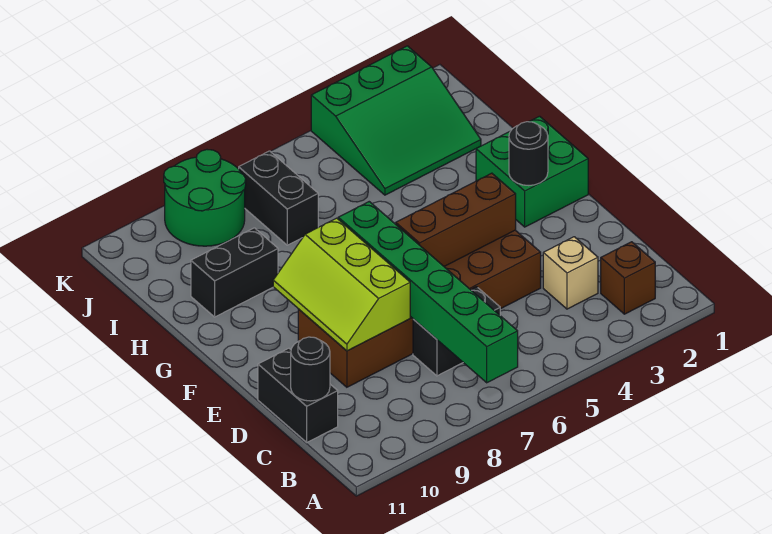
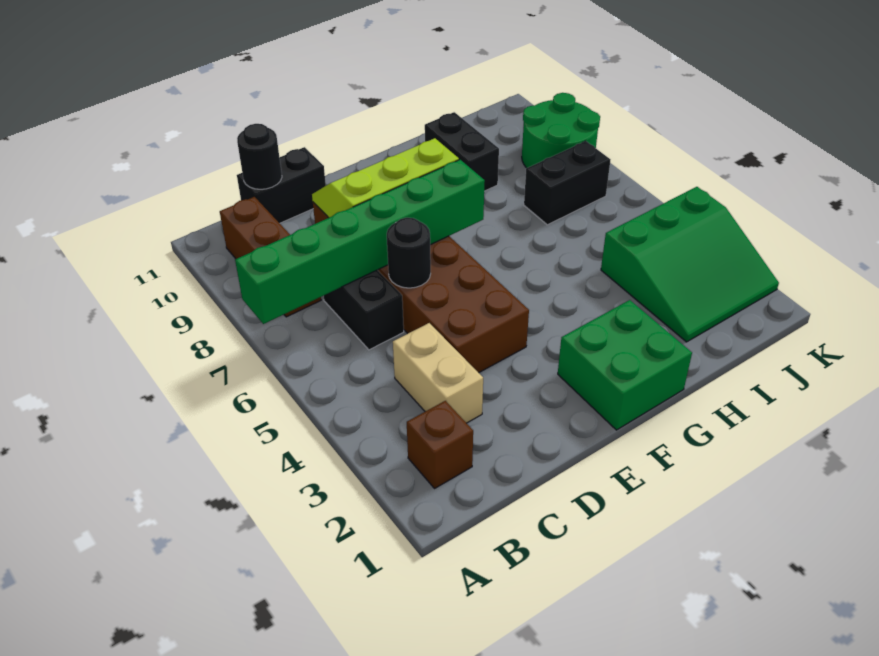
tan 1x1 brick [543,237,598,309] -> tan 1x2 brick [393,323,483,423]
brown 1x3 brick [396,173,516,266] -> brown 1x3 brick moved to [220,197,321,317]
black 1x1 round brick [509,122,548,186] -> black 1x1 round brick moved to [387,218,431,288]
green 3x3 slope [311,46,481,195] -> green 3x3 slope turned to [601,187,779,342]

